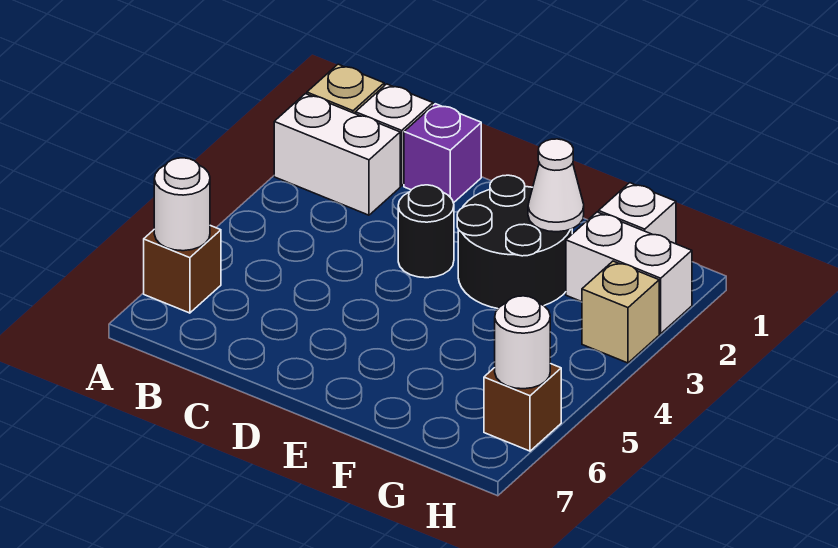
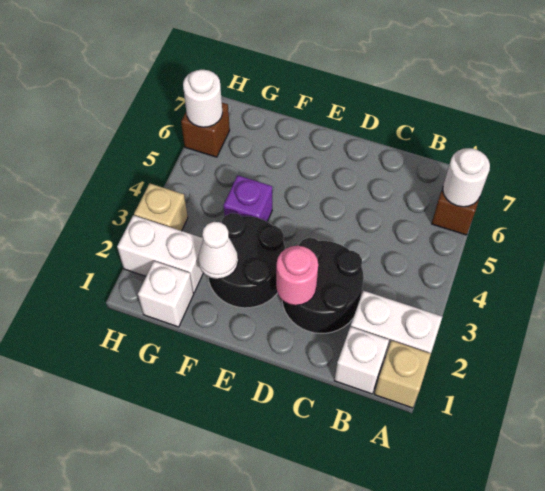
purple 1x1 brick [404,104,481,203] -> purple 1x1 brick moved to [224,175,272,222]
none -> pink 1x1 round brick [276,246,318,305]
black 1x1 round brick [398,185,454,278] -> black 2x2 round brick [282,238,364,334]

